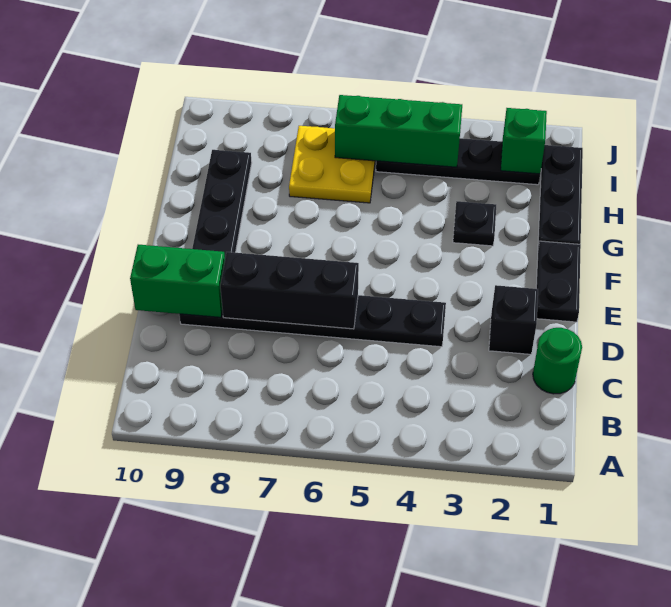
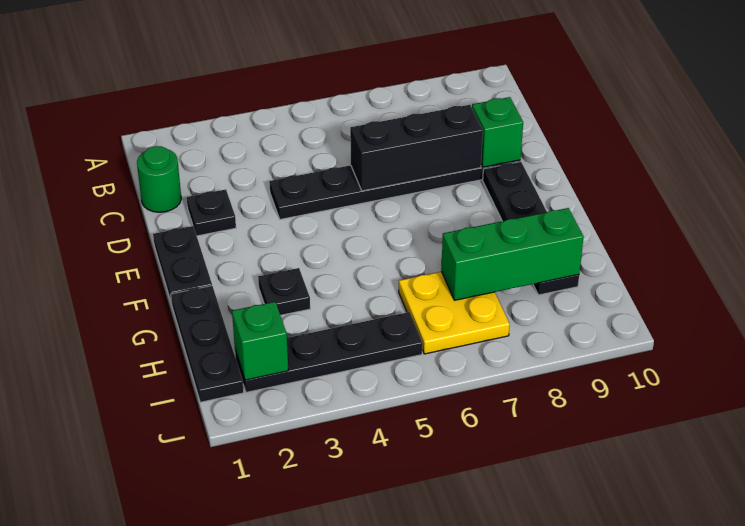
black 1x1 brick [489,285,538,354] -> black 1x1 plate [187,189,236,236]
green 1x2 brick [130,245,225,317] -> green 1x1 brick [472,97,523,167]
green 1x3 brick [335,95,462,167] -> green 1x3 brick moved to [441,208,584,300]

